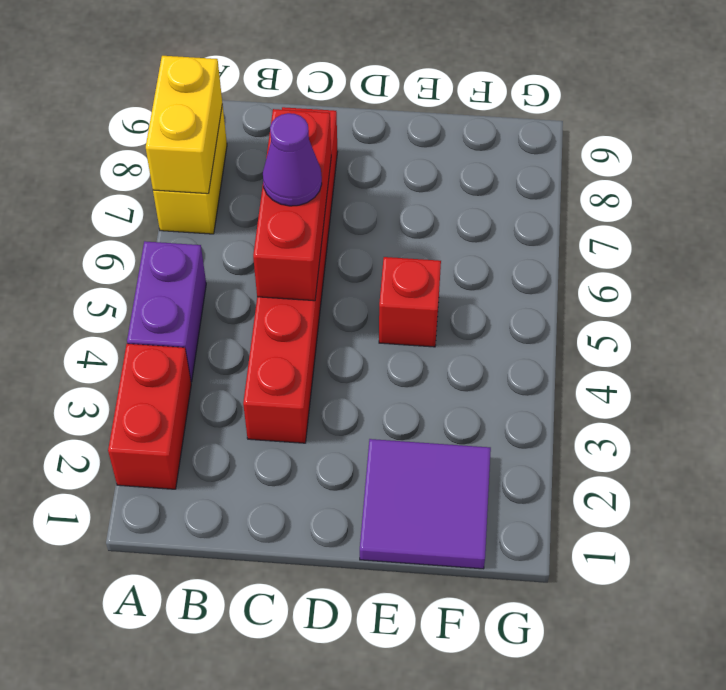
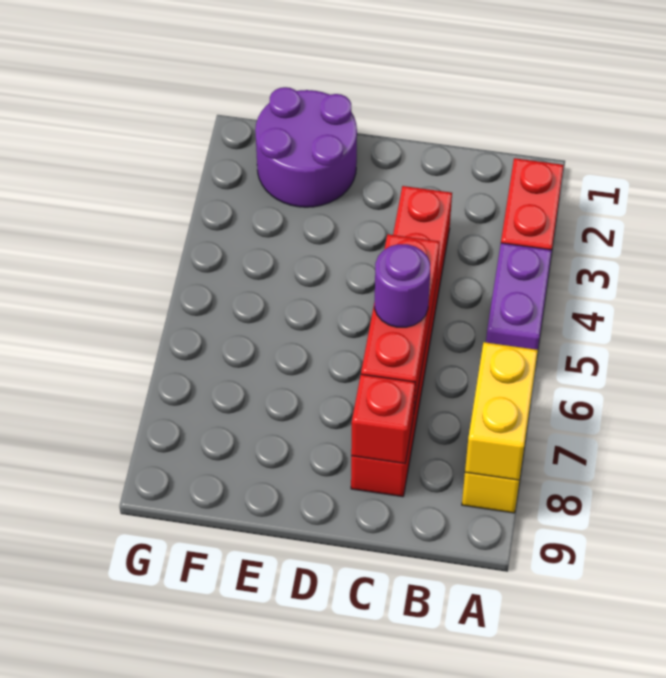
purple 1x1 cone [263,113,322,206] -> purple 1x1 round brick [375,244,430,327]
purple 2x2 tile [360,439,491,569] -> purple 2x2 round brick [255,87,357,207]
red 1x1 brick [379,257,441,347] -> red 1x1 brick moved to [351,374,415,464]

